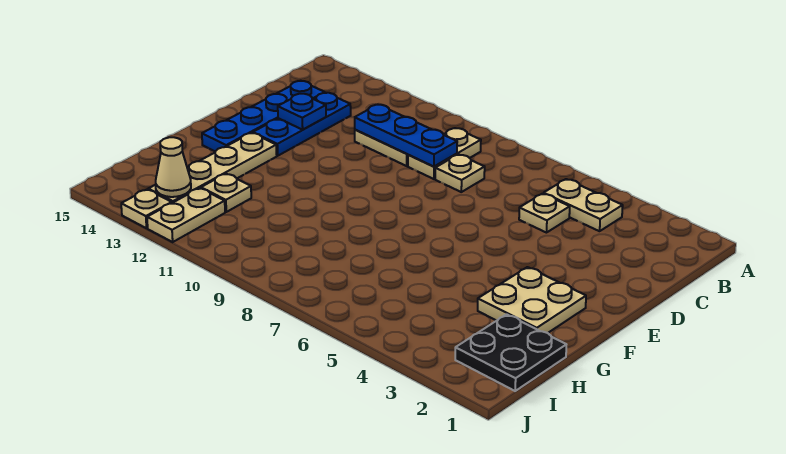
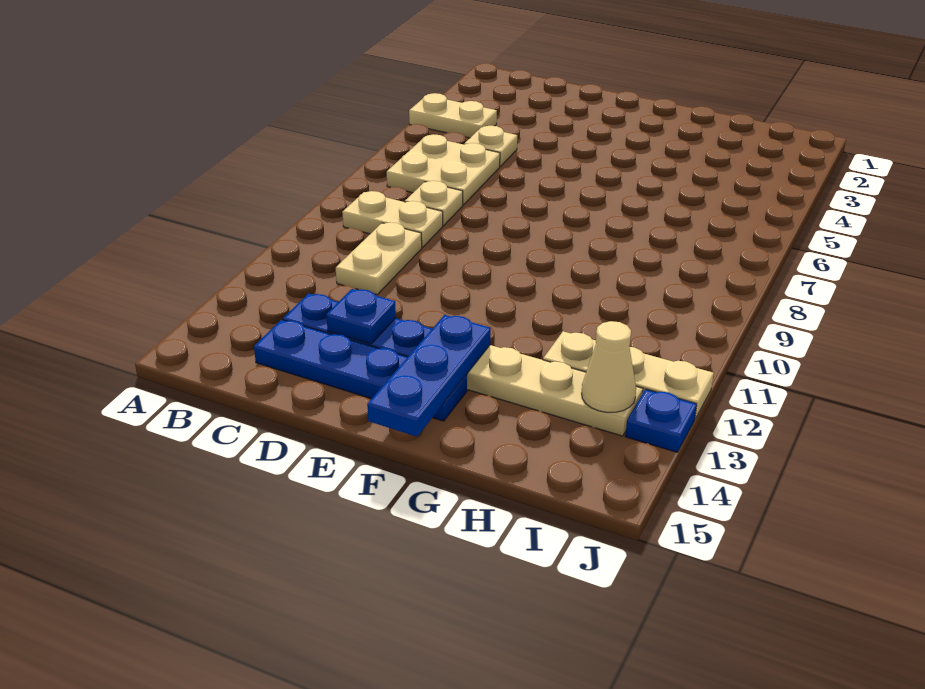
tan 1x2 plate [543,179,623,231] -> tan 1x2 plate turned to [409,93,497,138]
blue 1x3 plate [355,105,457,167] -> blue 1x3 plate moved to [367,315,491,437]
tan 2x2 plate [478,267,586,333] -> tan 2x2 plate moved to [387,134,500,205]
black 2x2 plate [455,314,566,391] -> none
tan 1x1 plate [121,189,172,228] -> blue 1x1 plate [625,389,697,452]

